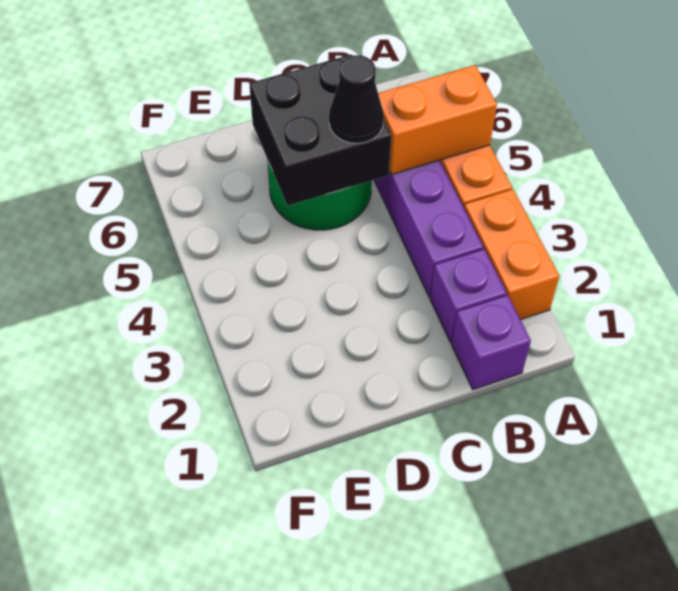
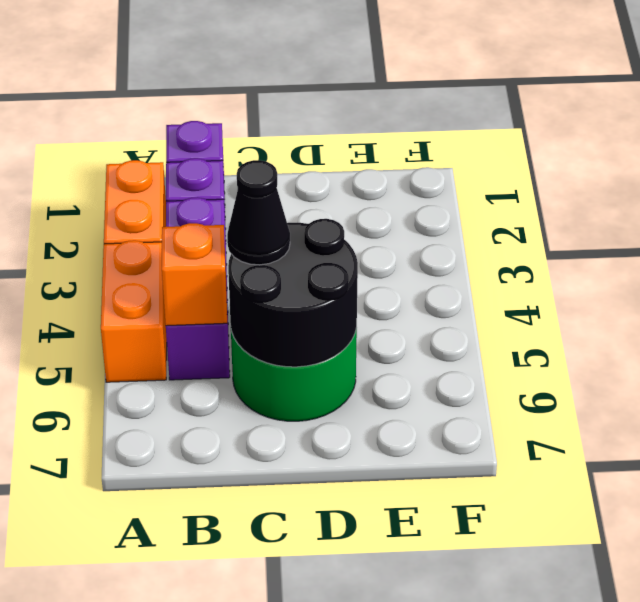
orange 1x2 brick [378,65,497,175] -> orange 1x1 brick [162,223,227,326]
black 2x2 brick [249,54,392,206] -> black 2x2 round brick [228,219,358,367]

